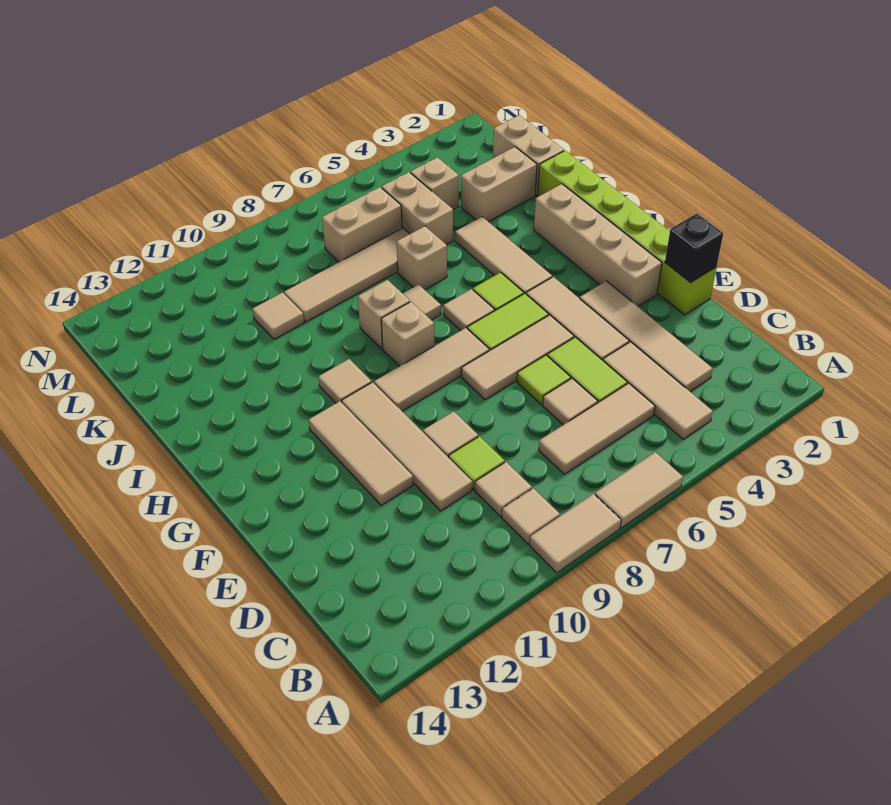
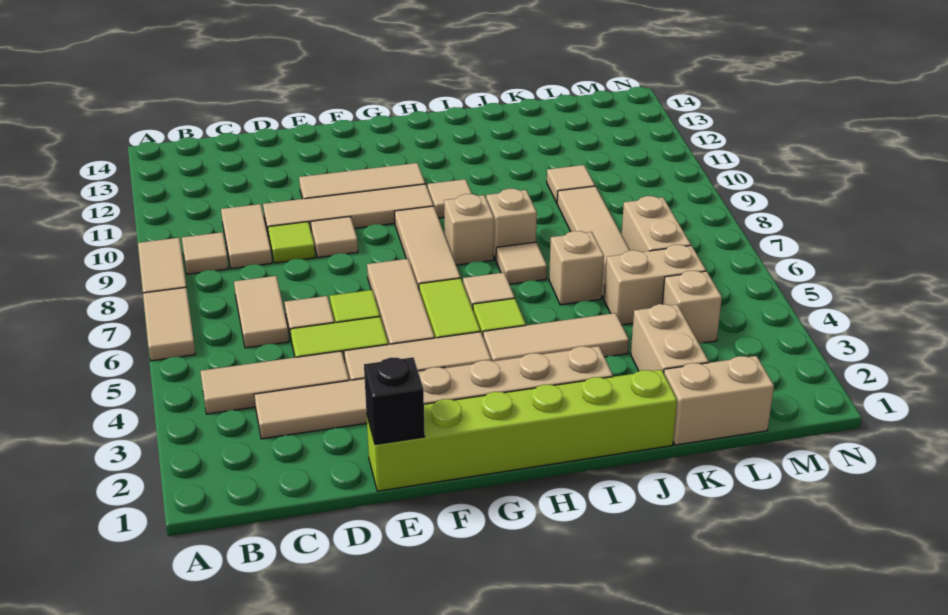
tan 1x3 tile [539,383,655,474] -> tan 1x2 tile [234,276,289,348]
tan 1x1 tile [475,462,532,517] -> tan 1x2 tile [221,204,272,269]

